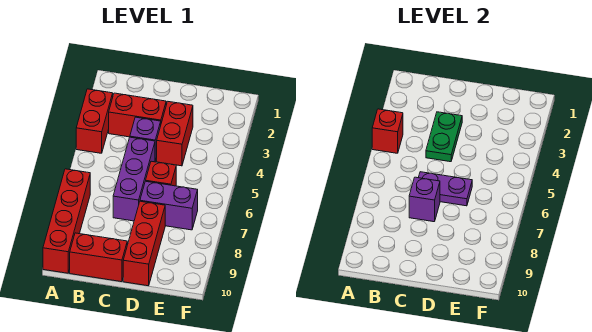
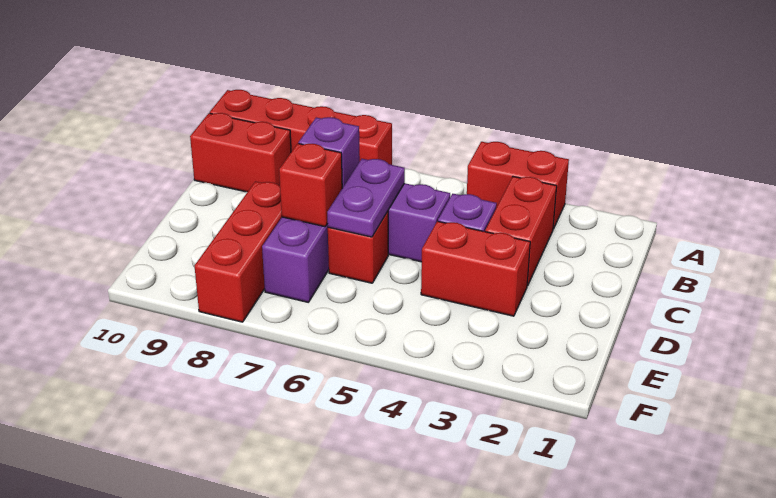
red 1x1 brick [372,109,403,153] -> red 1x1 brick moved to [279,144,342,227]
red 1x2 brick [70,233,127,282] -> red 1x2 brick turned to [190,113,291,192]
green 1x2 plate [426,112,462,162] -> none
red 1x3 brick [123,201,165,286] -> red 1x3 brick turned to [195,182,282,322]

